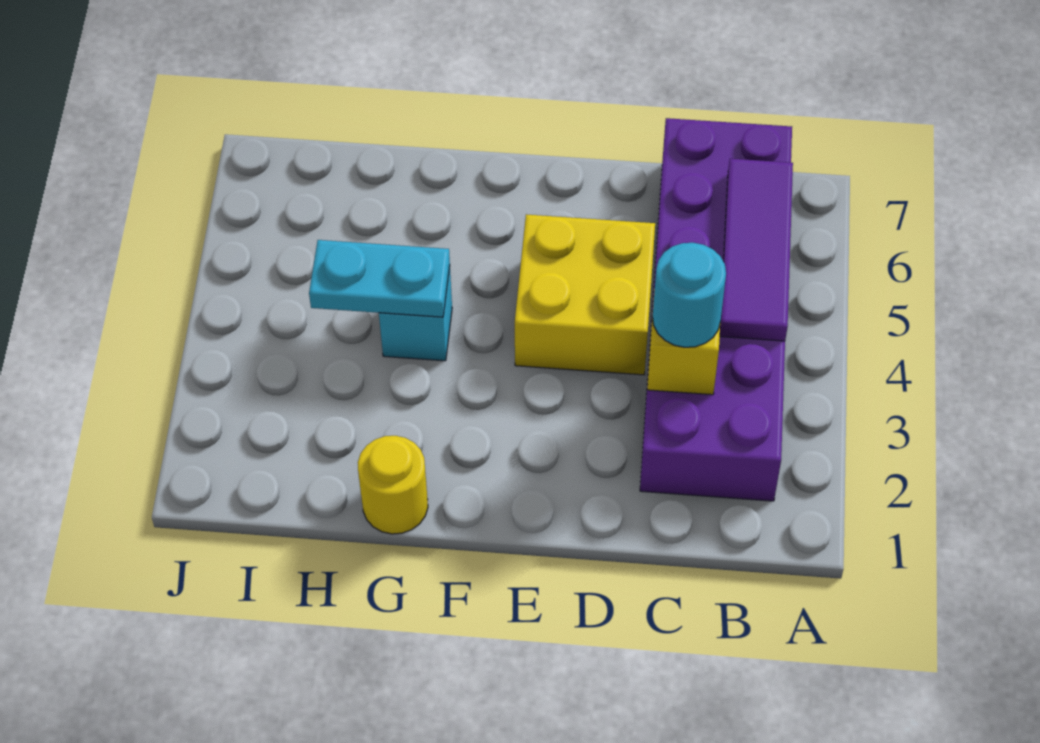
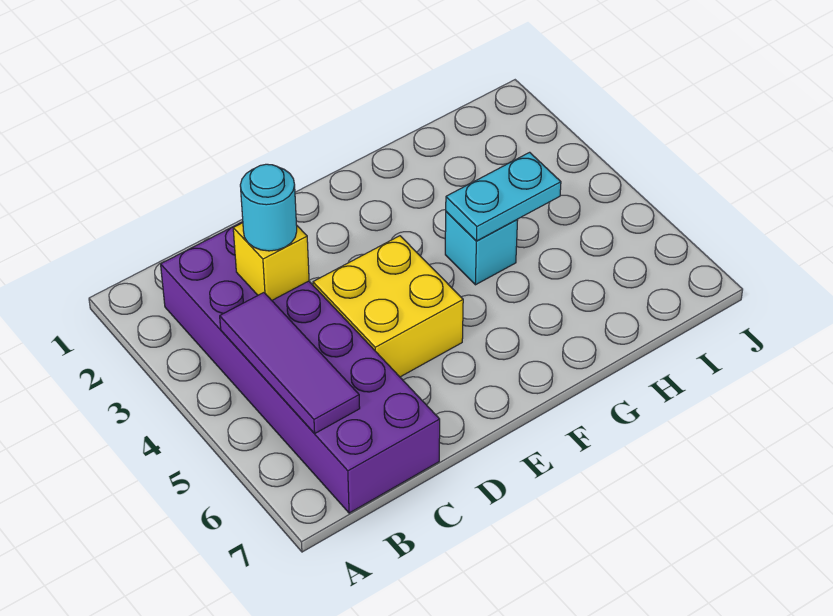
yellow 1x1 round brick [358,436,428,534] -> none

